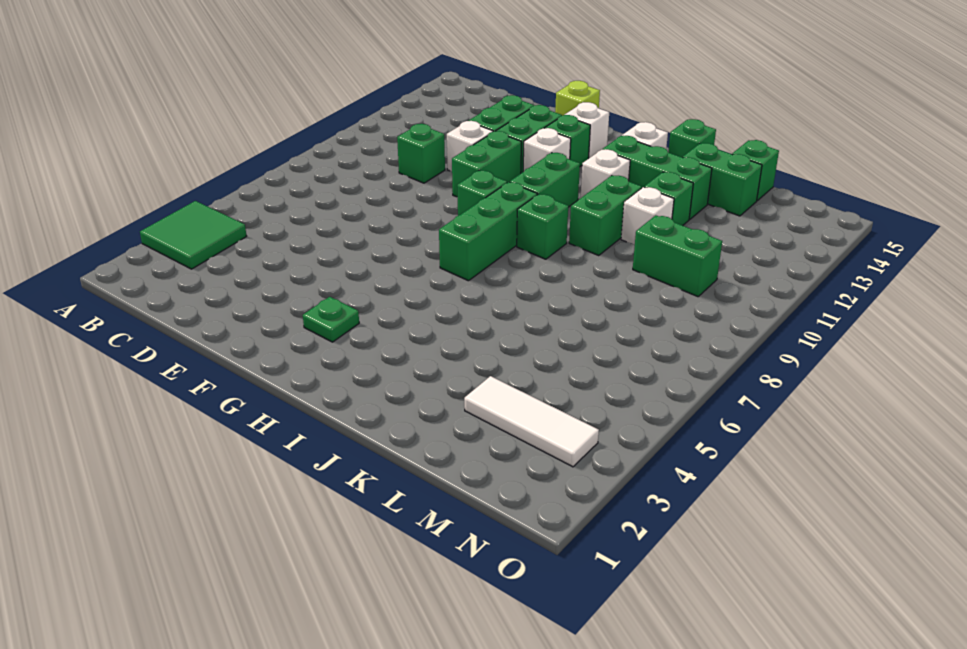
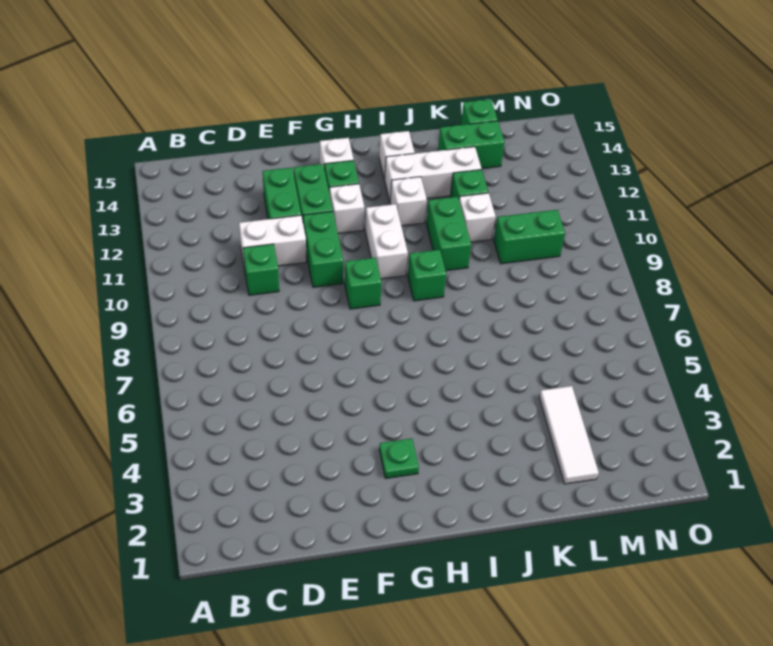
green 2x2 tile [140,201,246,269] -> none
white 1x1 brick [447,121,493,171] -> white 1x2 brick [239,215,306,266]
lime 1x1 brick [555,81,600,116] -> none
green 1x3 brick [439,182,537,281] -> none
green 1x2 brick [510,153,580,207] -> white 1x2 brick [365,204,408,279]
green 1x3 brick [602,136,712,219] -> white 1x3 brick [385,147,482,201]
green 1x1 brick [668,119,716,157] -> none
white 1x3 tile [464,376,599,467] -> white 1x3 tile turned to [539,386,599,484]

